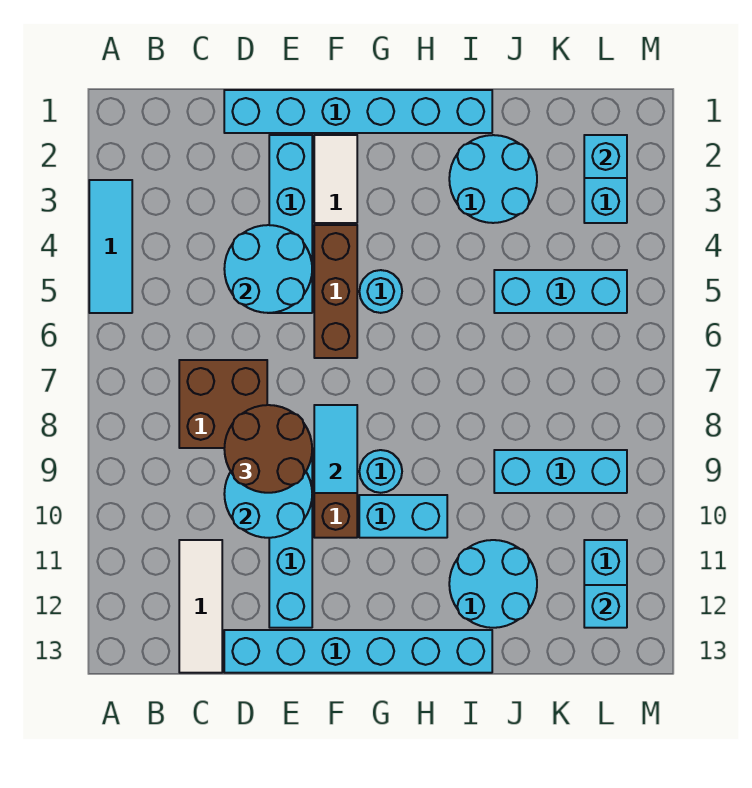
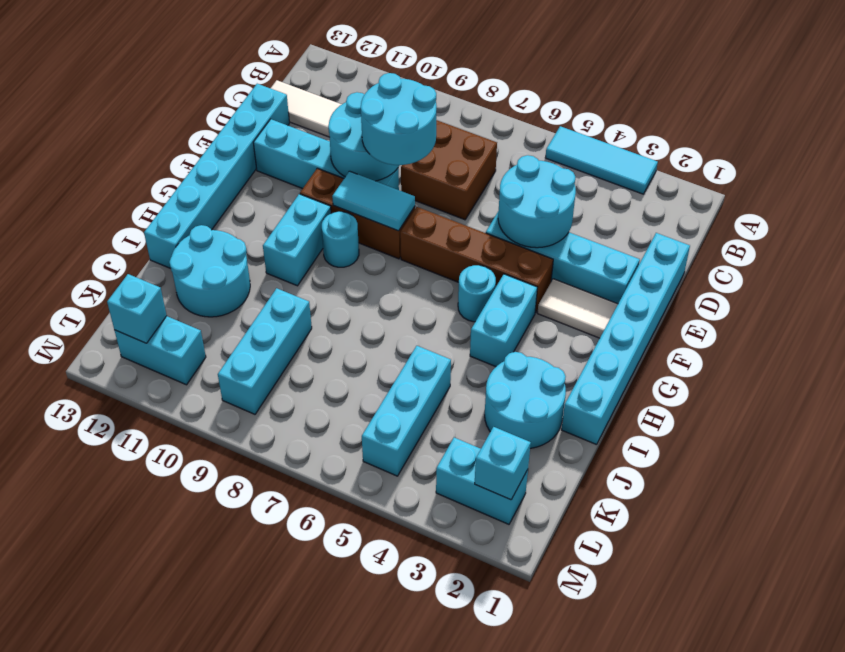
brown 2x2 round brick [224,405,312,493] -> cyan 2x2 round brick [361,73,437,165]
brown 1x3 brick [314,225,357,358] -> brown 1x4 brick [400,207,553,313]
none -> cyan 1x2 brick [470,274,537,367]

